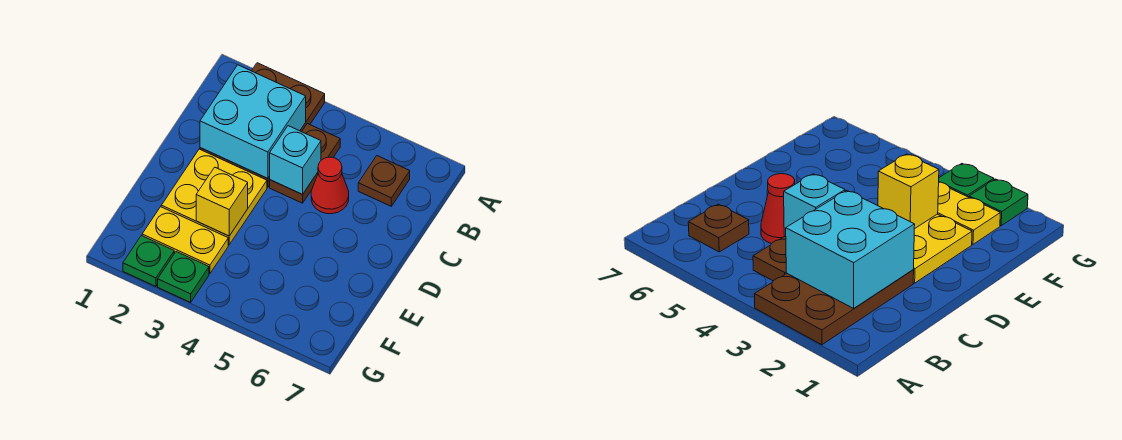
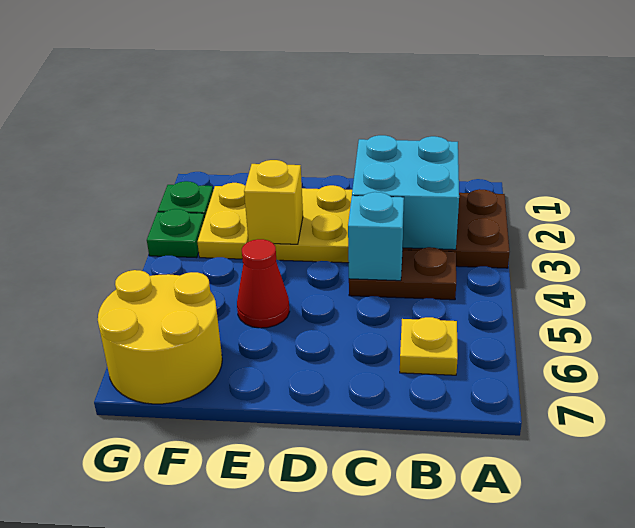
brown 1x1 plate [358,156,410,206] -> yellow 1x1 plate [400,317,458,375]
red 1x1 cone [311,157,349,214] -> red 1x1 cone moved to [237,239,290,328]
none -> yellow 2x2 round brick [98,270,222,404]

